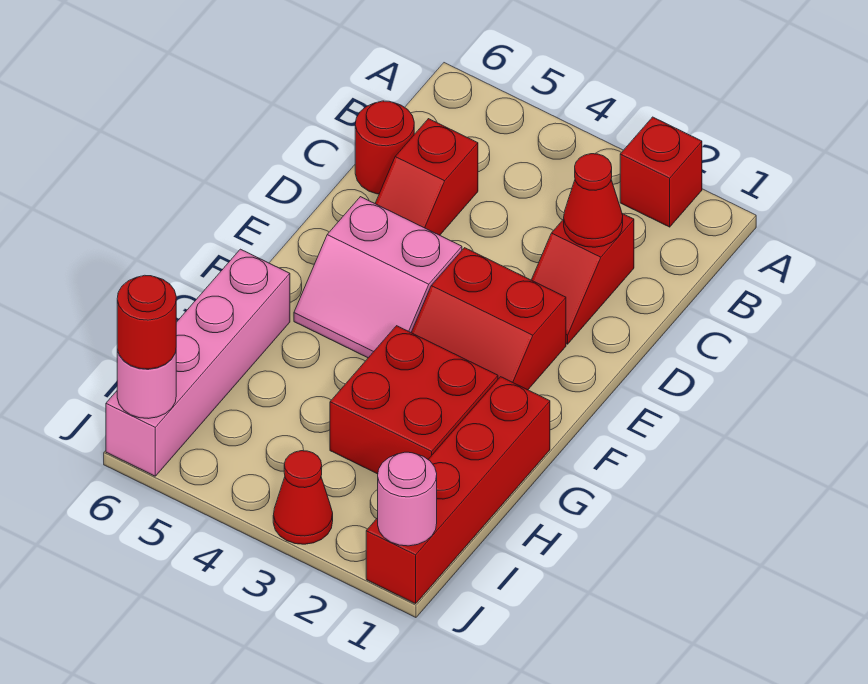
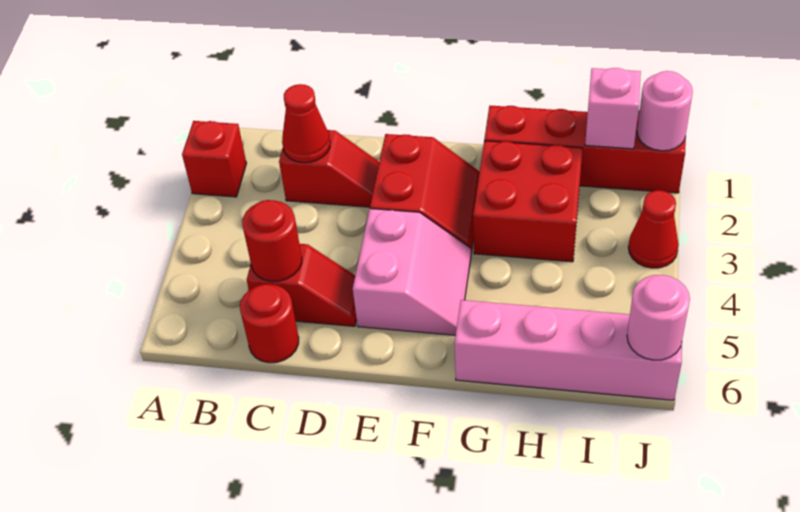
none -> pink 1x1 brick [585,68,641,149]
red 1x1 round brick [117,275,176,369] -> red 1x1 round brick moved to [242,200,302,281]

